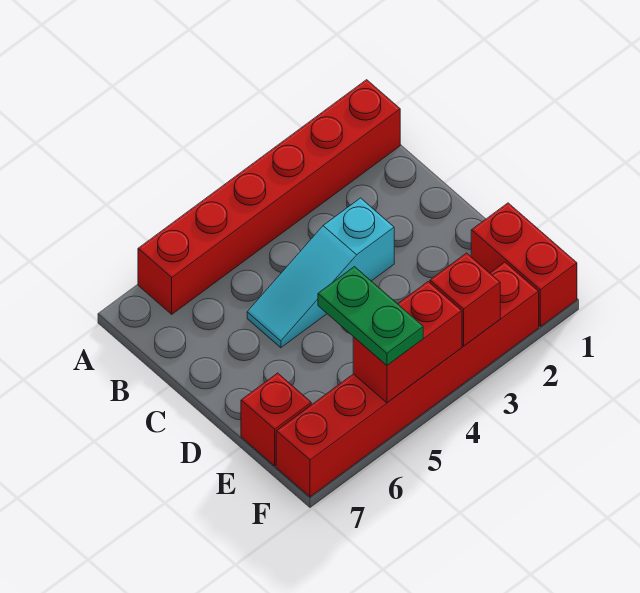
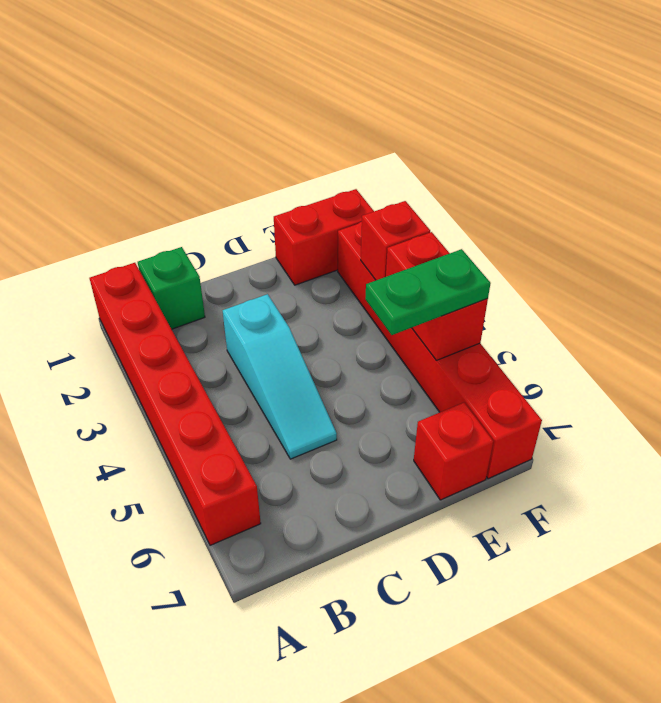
none -> green 1x1 brick [138,247,205,329]

